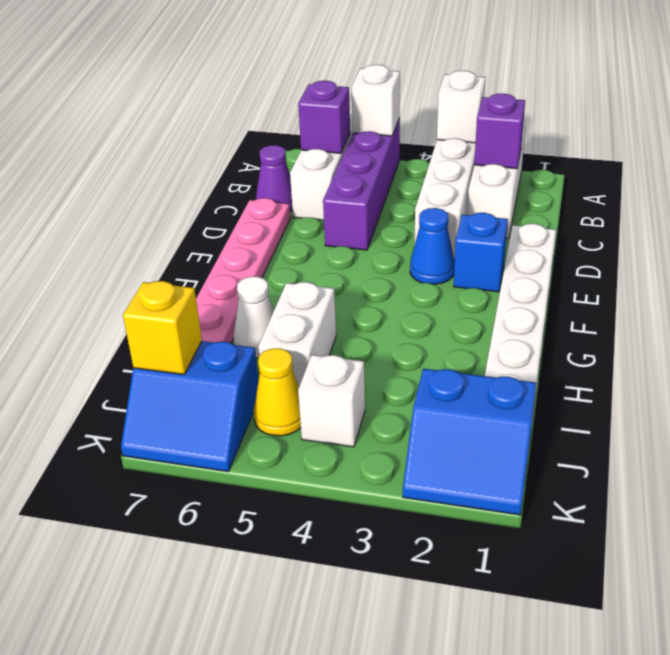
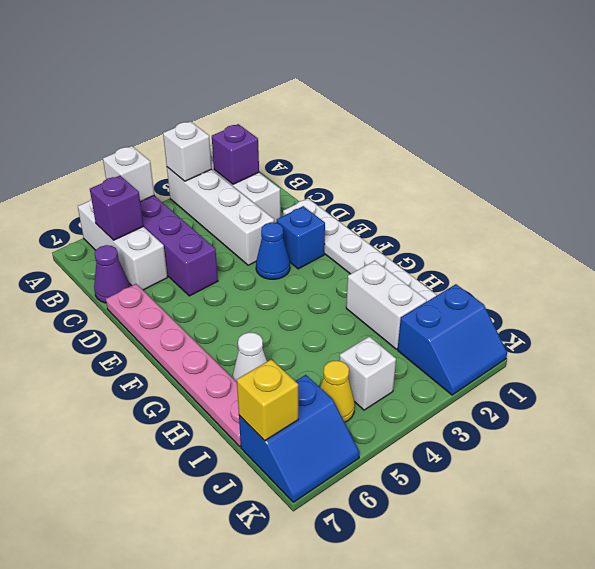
white 1x2 brick [258,282,336,387] -> white 1x2 brick moved to [346,261,427,349]

